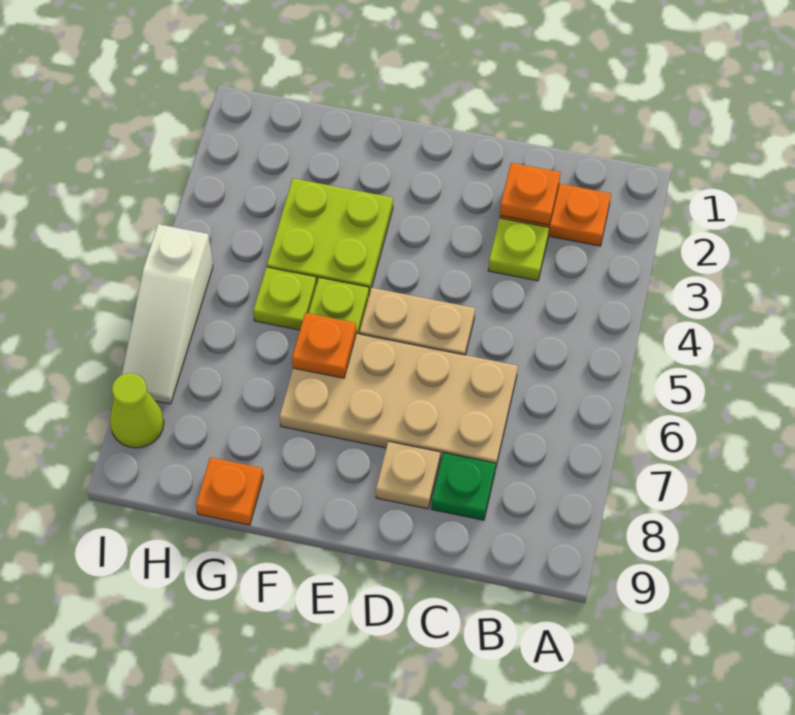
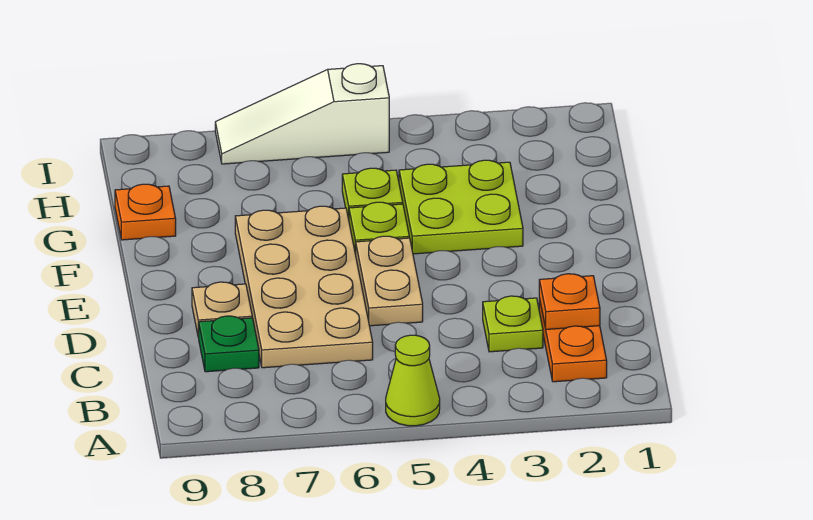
orange 1x1 plate [292,313,356,378] -> none
lime 1x1 cone [110,373,164,448] -> lime 1x1 cone moved to [386,335,440,426]

